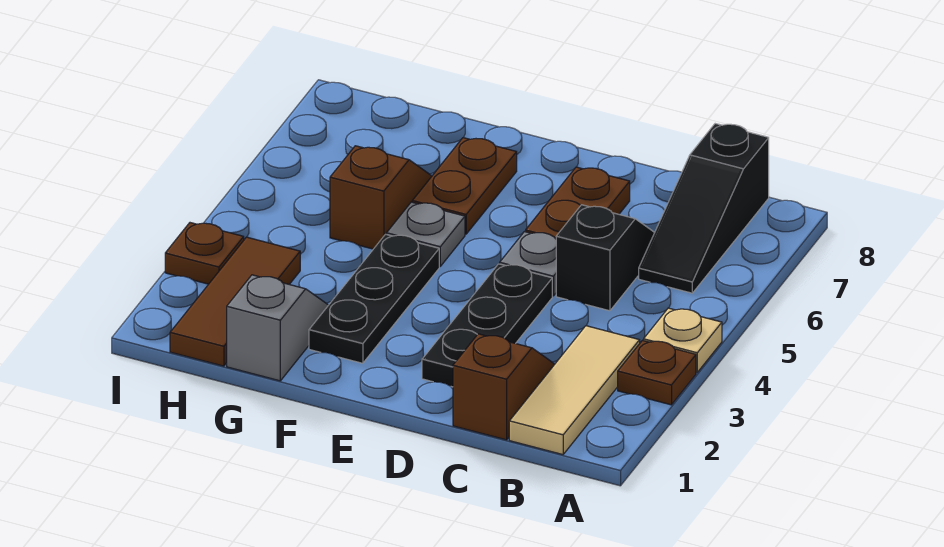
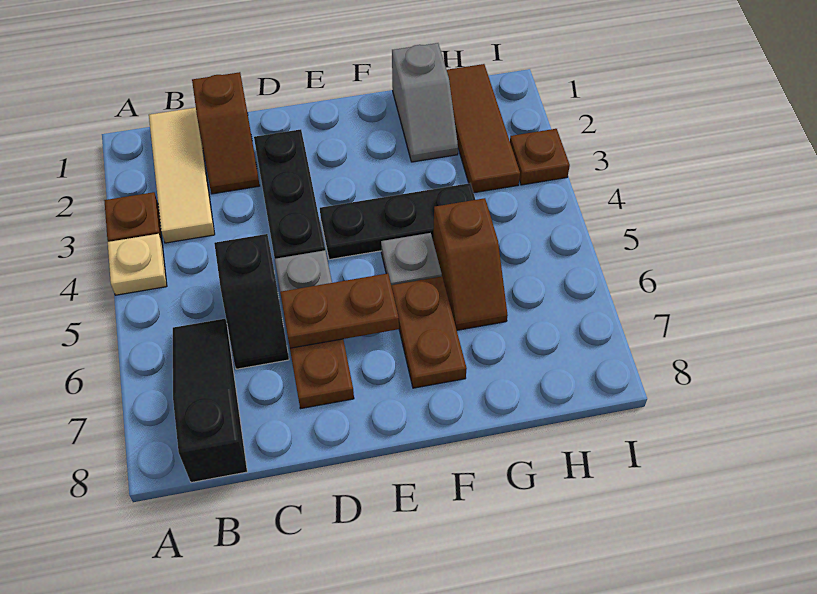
none -> brown 1x2 plate [280,273,399,348]
black 1x3 plate [309,234,439,363] -> black 1x3 plate turned to [320,183,475,260]

